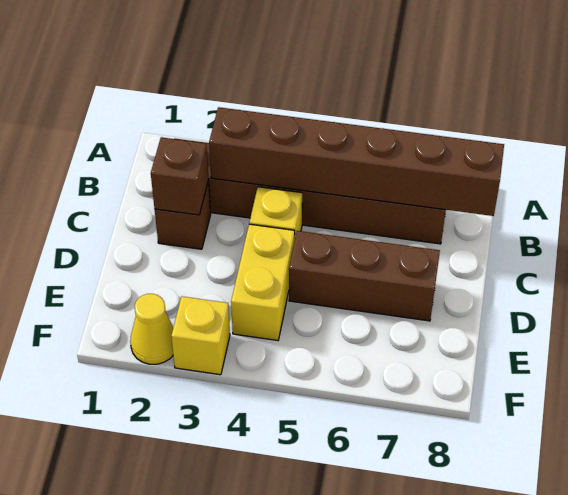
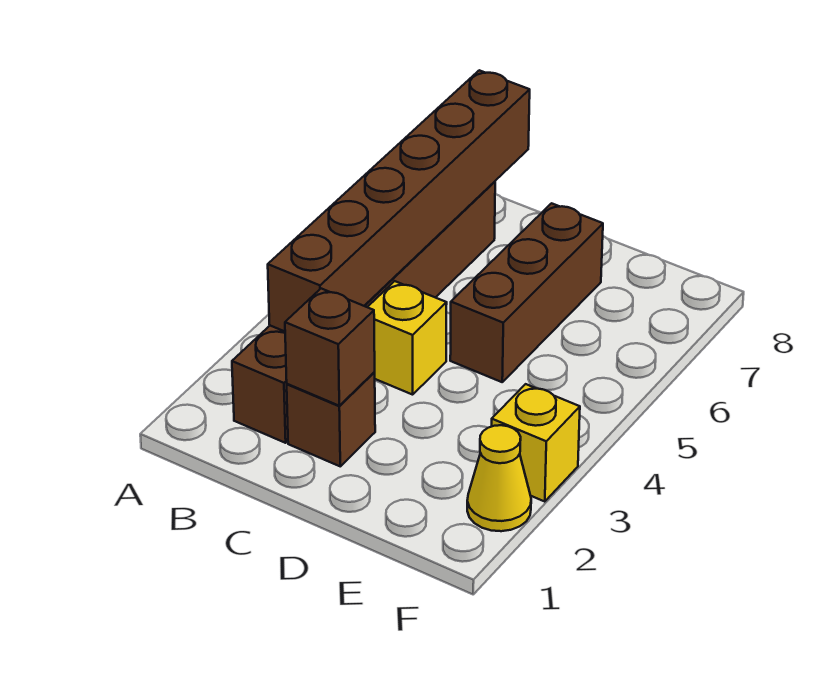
yellow 1x2 brick [231,224,295,340] -> none

